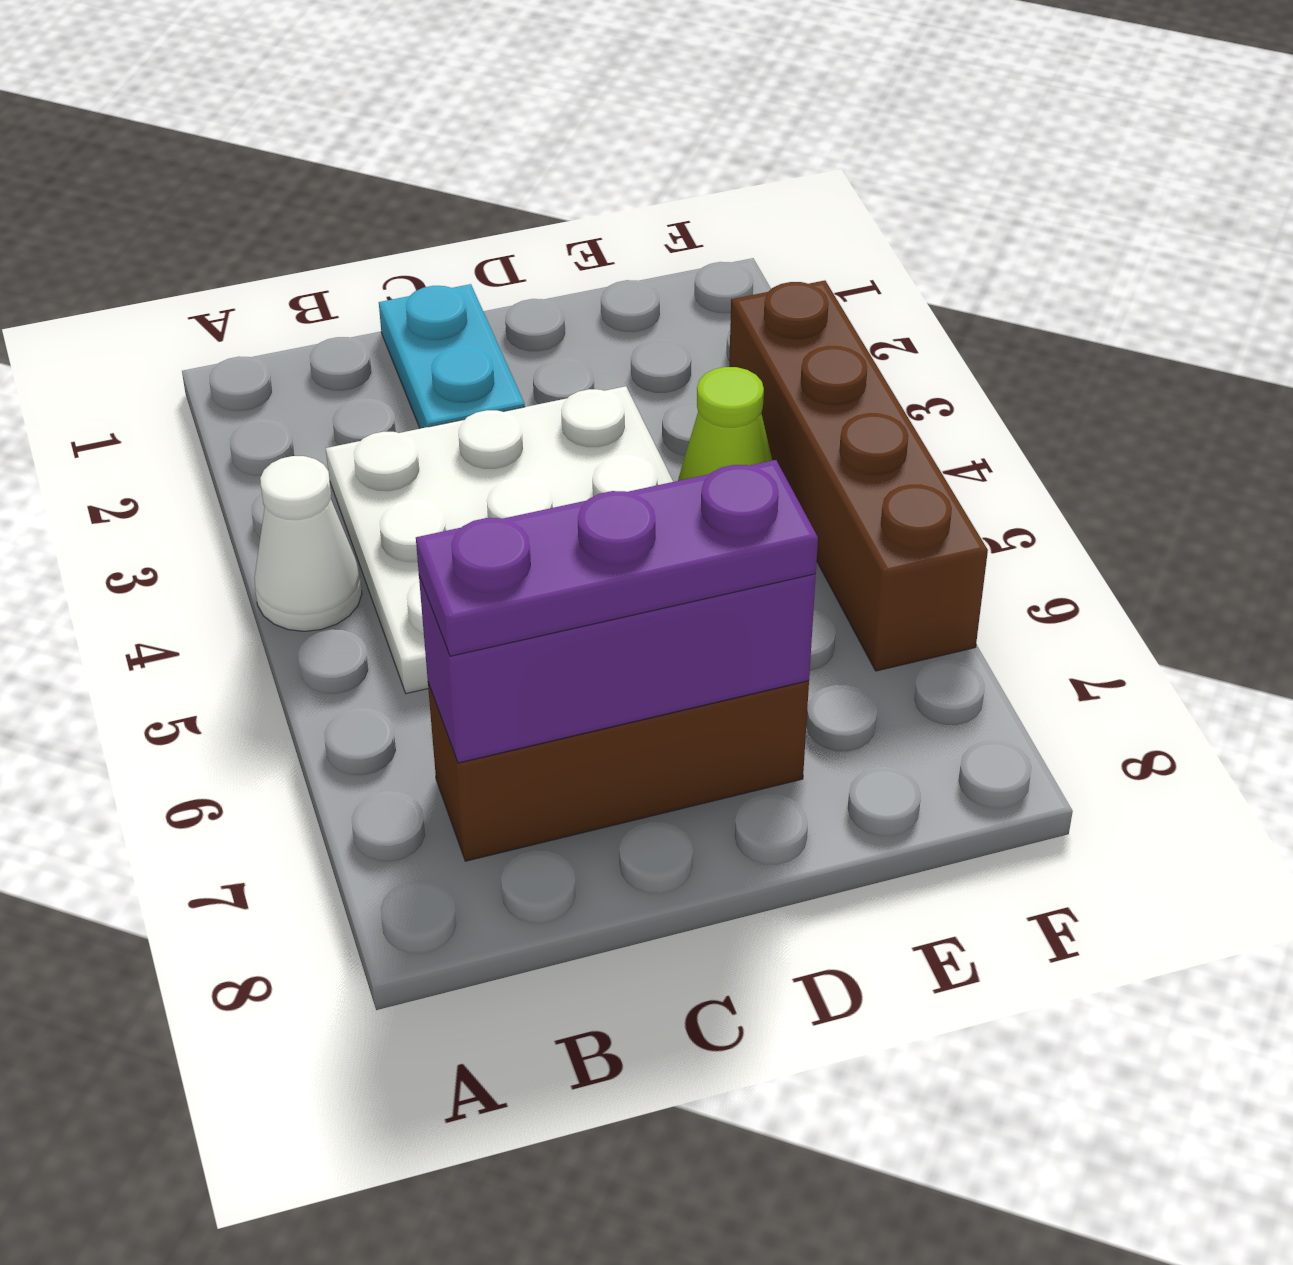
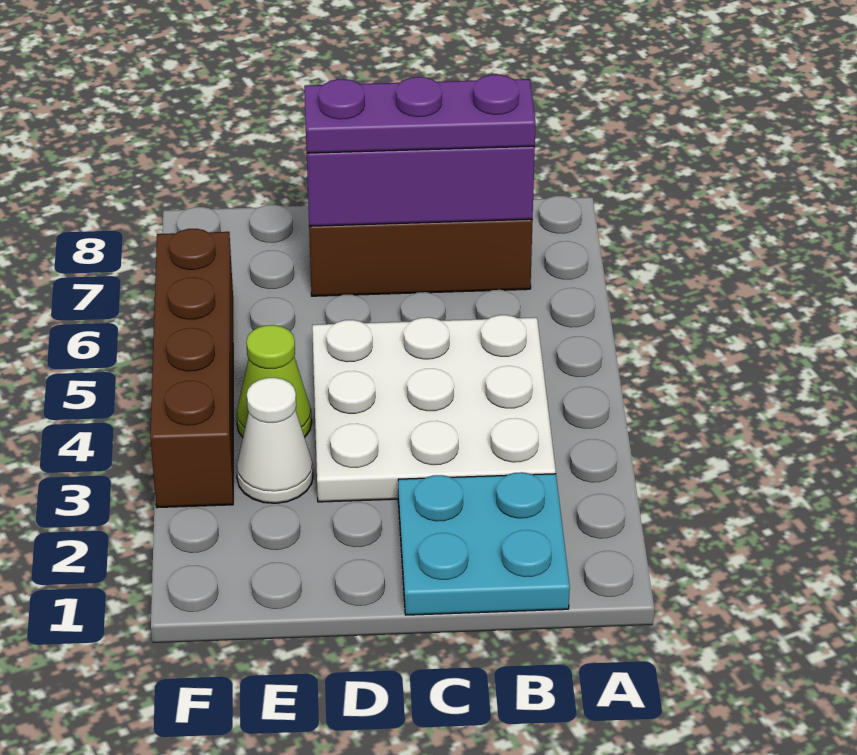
white 1x1 cone [254,456,362,631] -> white 1x1 cone moved to [237,378,313,503]
cyan 1x2 plate [379,284,525,429] -> cyan 2x2 plate [398,472,570,615]

